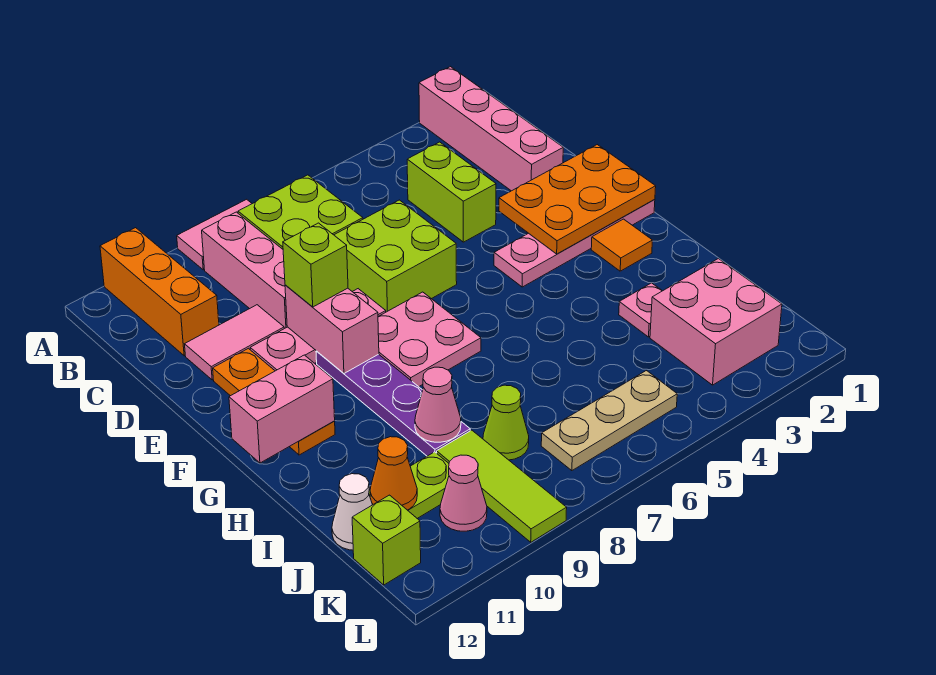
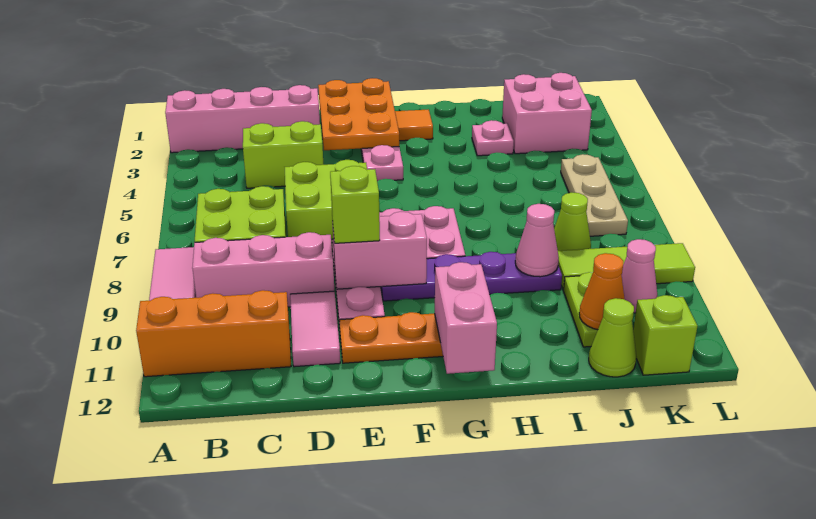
white 1x1 cone [332,474,372,550] -> lime 1x1 cone [589,298,637,377]

